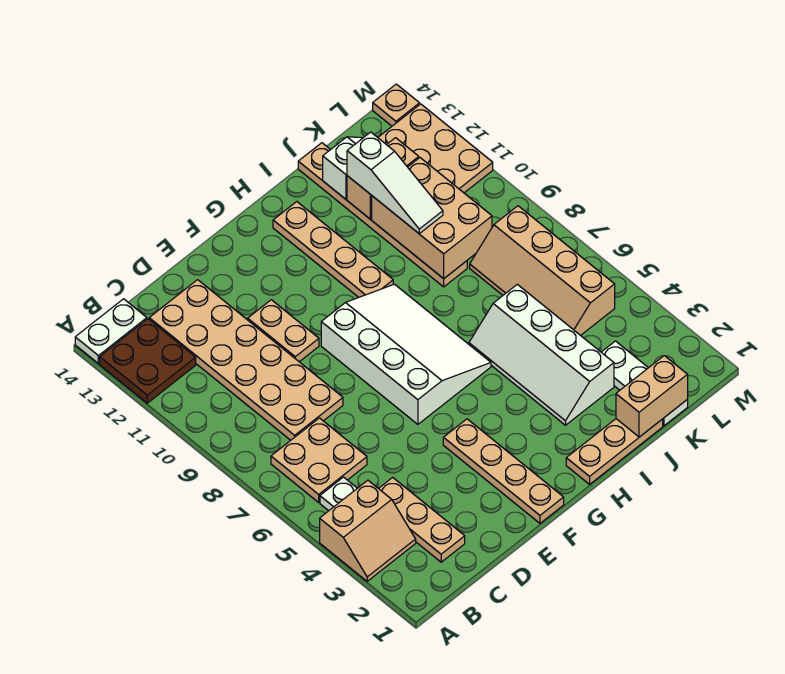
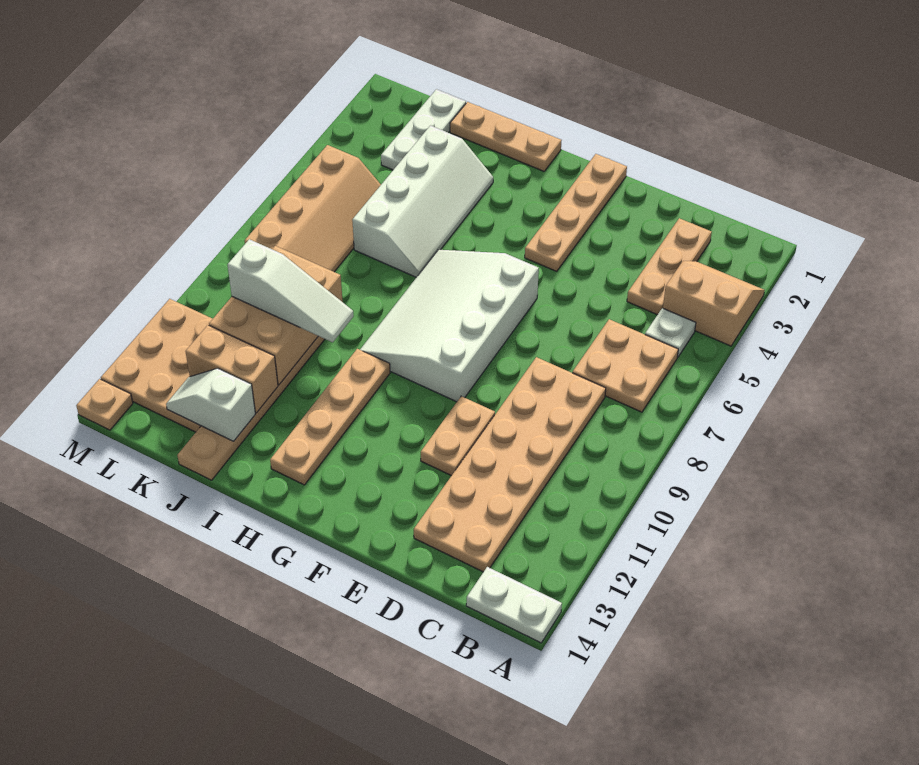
brown 2x2 plate [100,319,196,403] -> none
tan 1x2 brick [616,356,688,437] -> none
white 1x3 slope [347,132,443,233] -> white 1x3 slope turned to [228,239,354,342]

